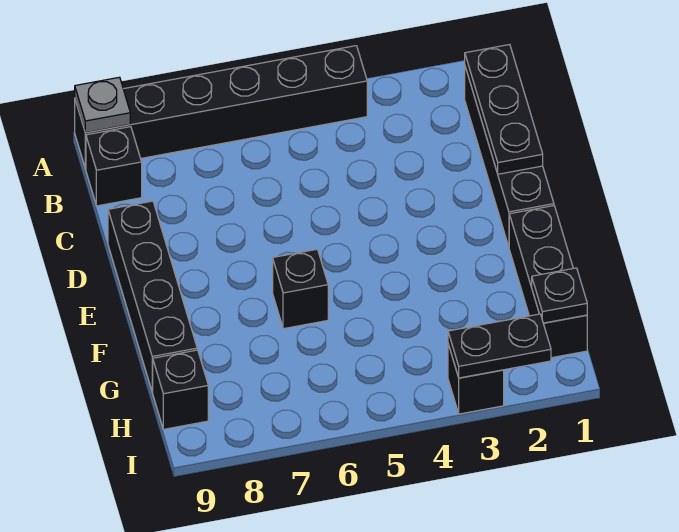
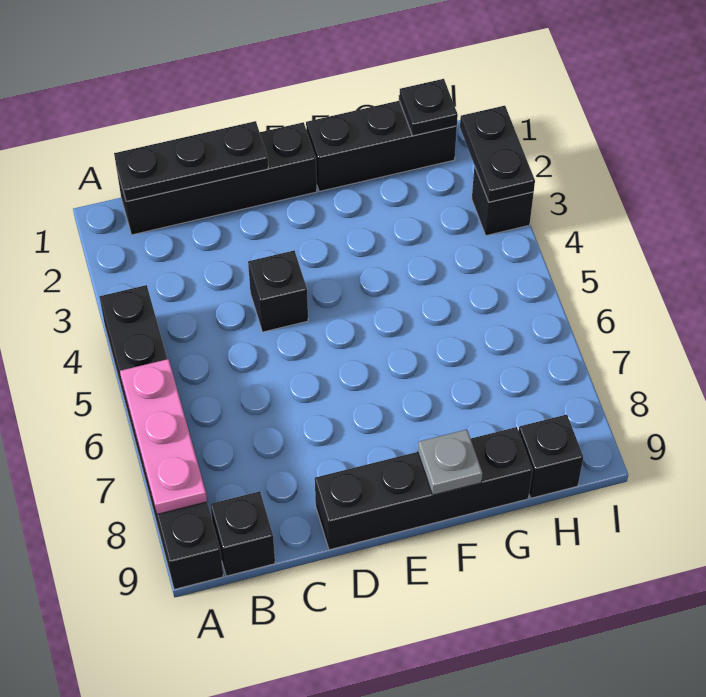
none -> pink 1x3 plate [120,359,207,514]
grey 1x1 plate [75,77,130,133] -> grey 1x1 plate moved to [418,430,483,495]
black 1x1 brick [273,249,328,329] -> black 1x1 brick moved to [248,251,308,332]

